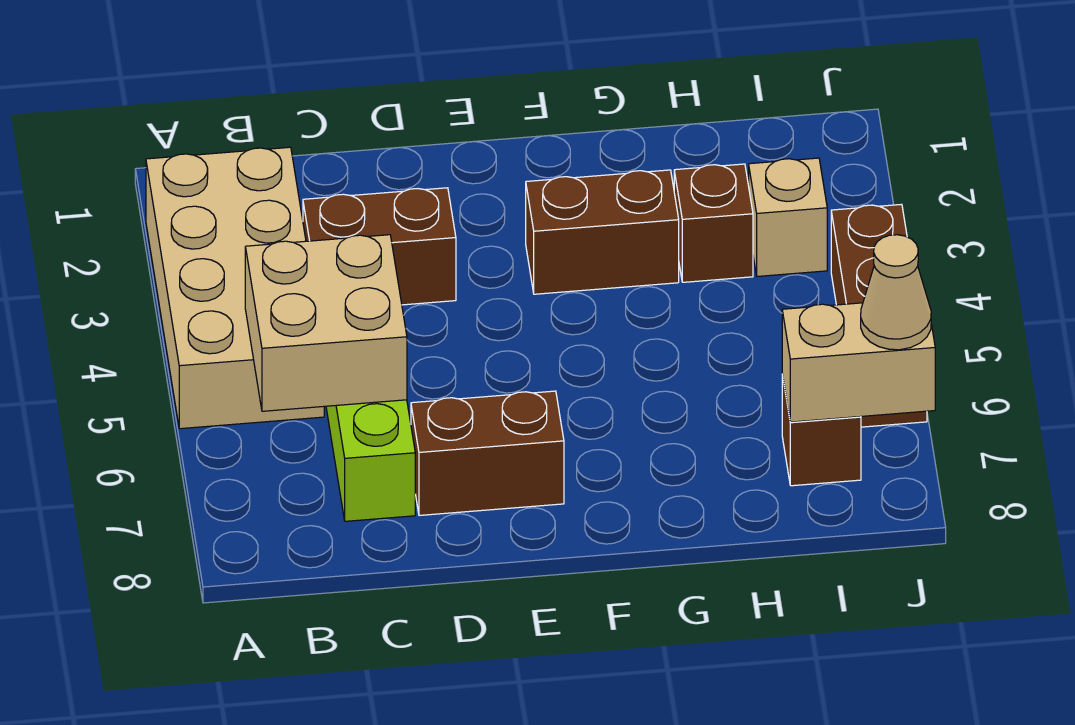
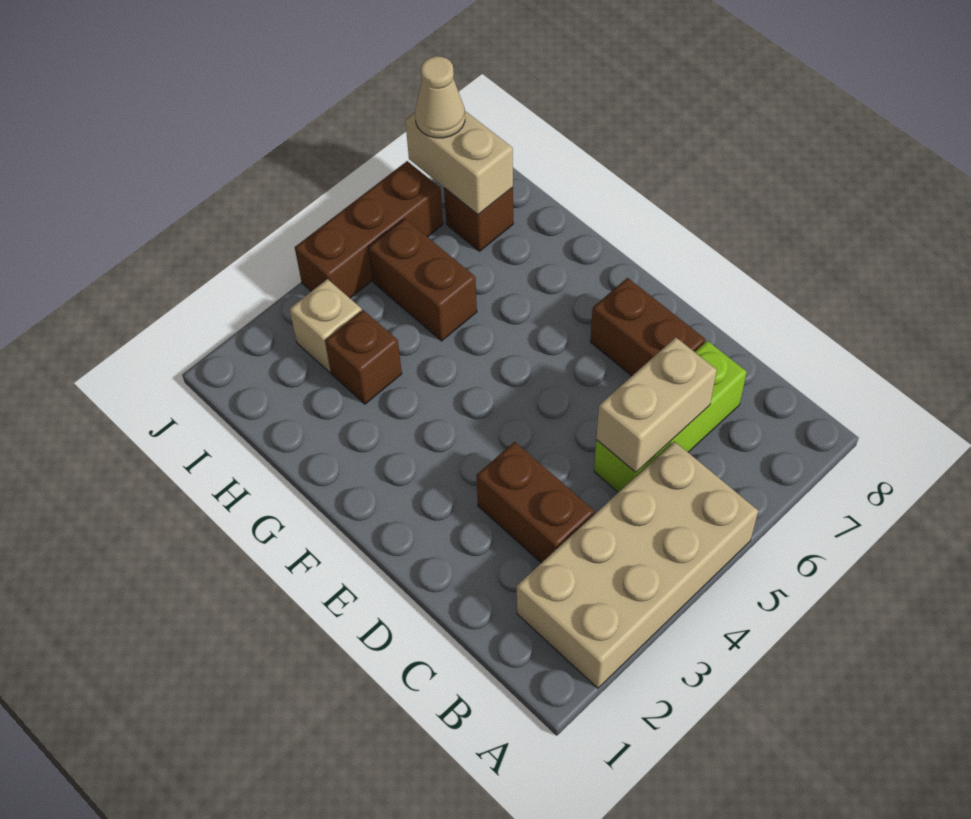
tan 2x2 brick [245,235,407,411] -> tan 1x2 brick [596,338,717,472]
brown 1x2 brick [526,170,679,294] -> brown 1x2 brick moved to [368,219,477,341]

